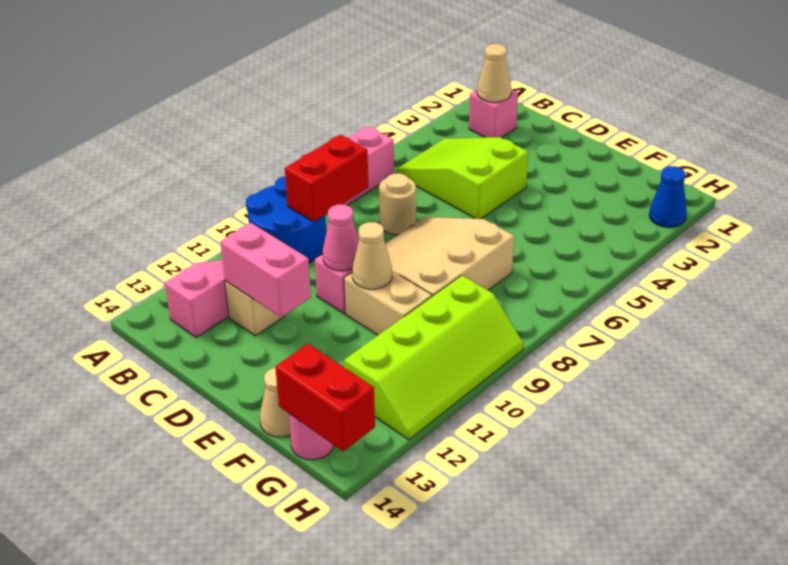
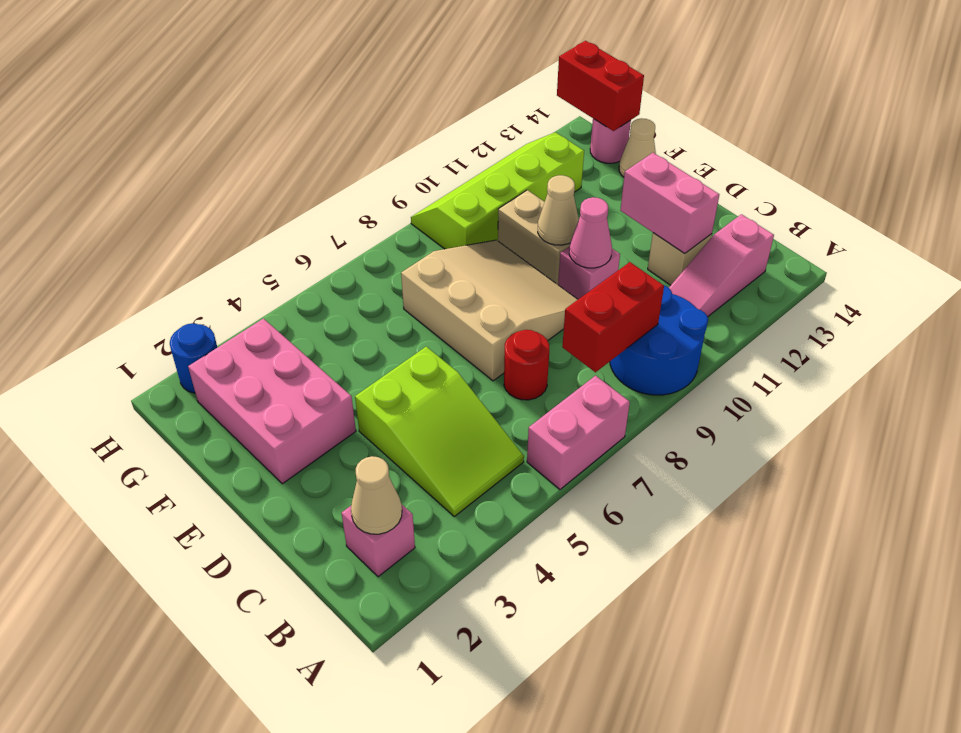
tan 1x1 round brick [379,173,416,235] -> red 1x1 round brick [504,330,549,400]
tan 3x3 slope [385,217,514,296] -> tan 3x3 slope turned to [401,240,578,381]
none -> pink 2x3 brick [188,318,356,484]
blue 1x1 cone [649,166,687,227] -> blue 1x1 round brick [170,323,217,393]

